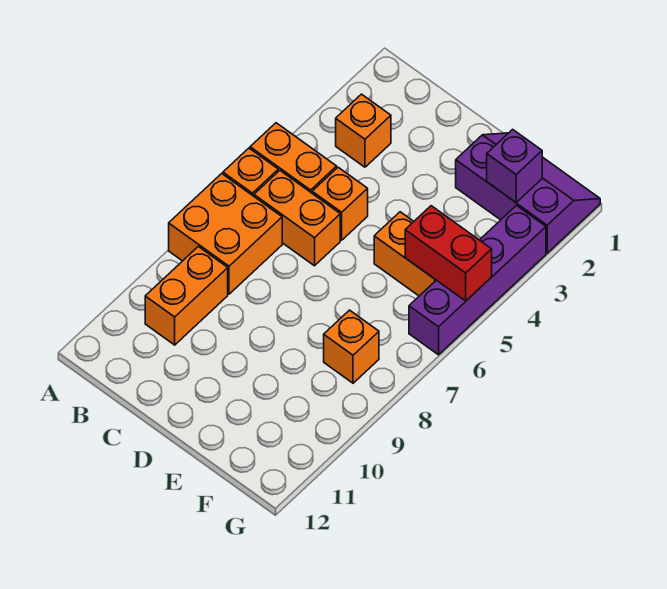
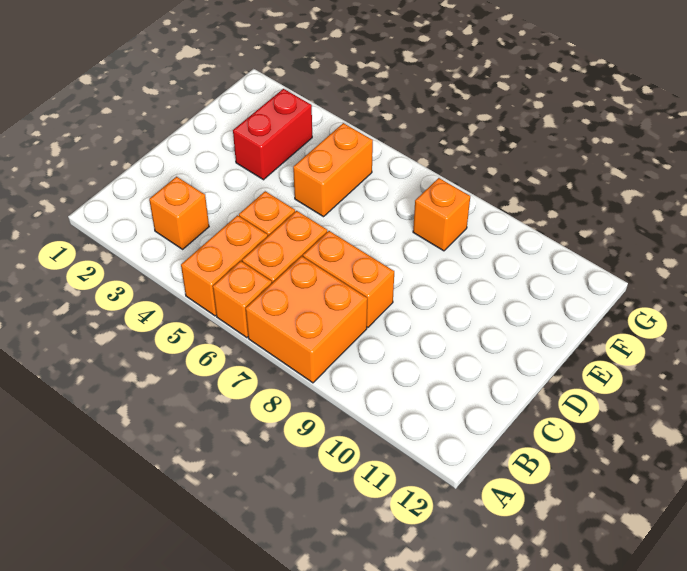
orange 1x2 brick [145,247,228,345] -> orange 1x2 brick moved to [303,231,394,327]
purple 2x3 slope [456,133,600,253] -> none
purple 1x1 brick [487,129,542,202] -> none
red 1x2 brick [405,206,492,301] -> red 1x2 brick moved to [233,89,312,180]
purple 1x4 brick [409,206,546,355] -> none

